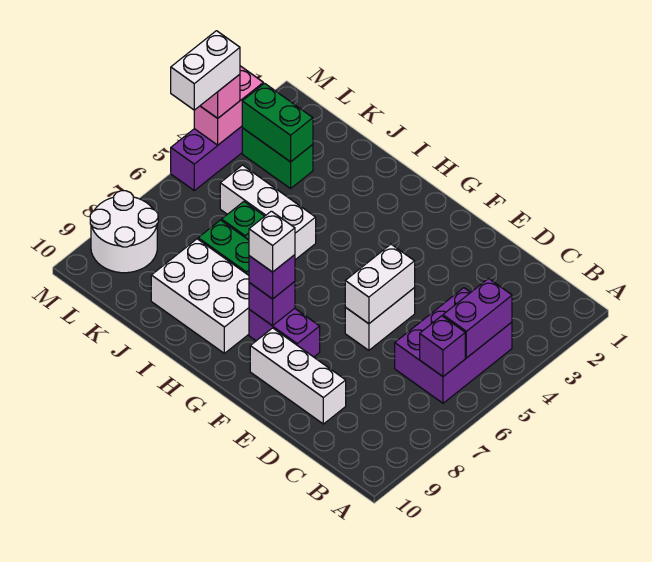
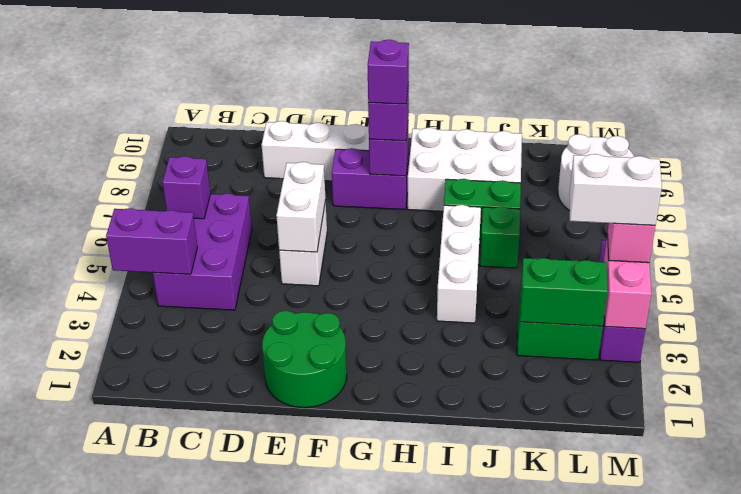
purple 1x2 brick [443,278,512,358] -> purple 1x2 brick turned to [106,208,197,274]
none -> green 2x2 round brick [262,311,347,407]
white 1x1 brick [249,211,295,272] -> purple 1x1 brick [368,40,409,104]
white 1x3 brick [220,165,316,260] -> white 1x3 brick turned to [437,205,481,323]
white 1x2 brick [171,31,240,110] -> white 1x2 brick turned to [569,154,662,225]

